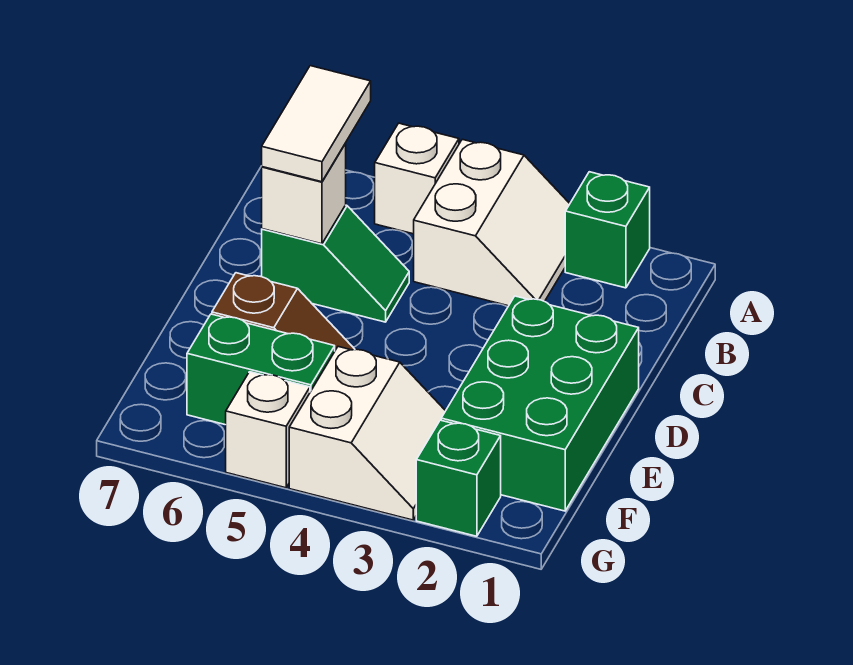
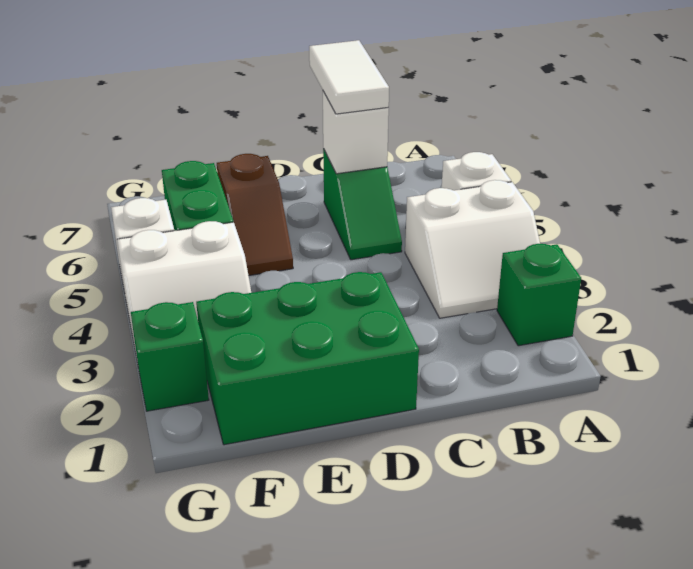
white 1x2 tile [262,66,371,182] -> white 1x2 tile turned to [309,40,389,114]

